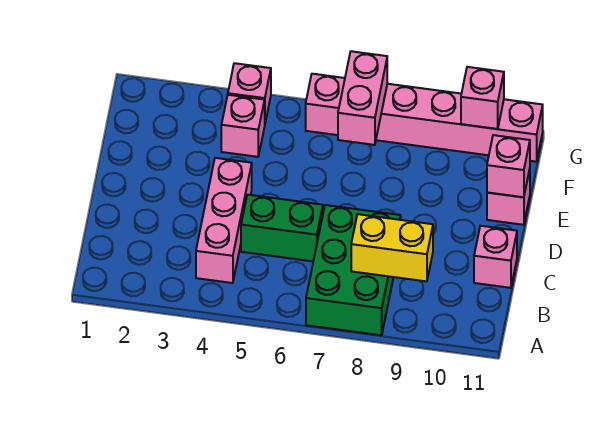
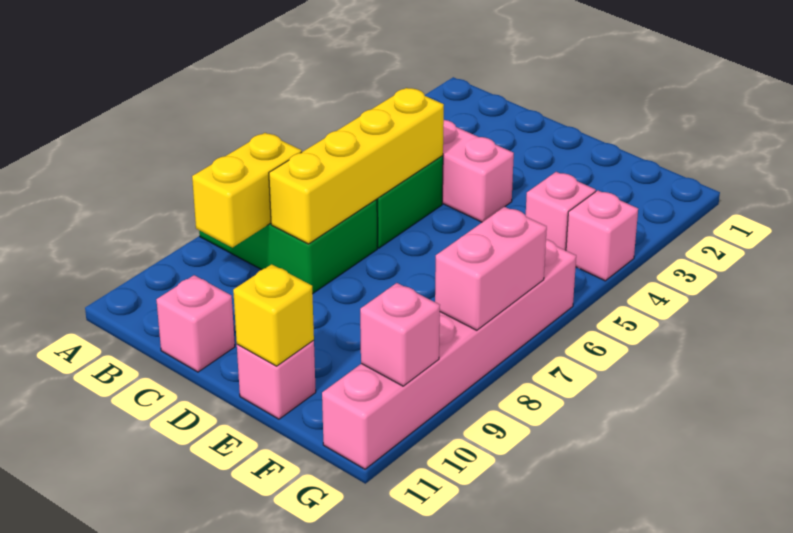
none -> yellow 1x4 brick [269,88,444,244]
pink 1x1 brick [487,135,530,197] -> yellow 1x1 brick [233,264,314,366]
pink 1x2 brick [338,51,387,145] -> pink 1x2 brick turned to [435,207,547,330]

